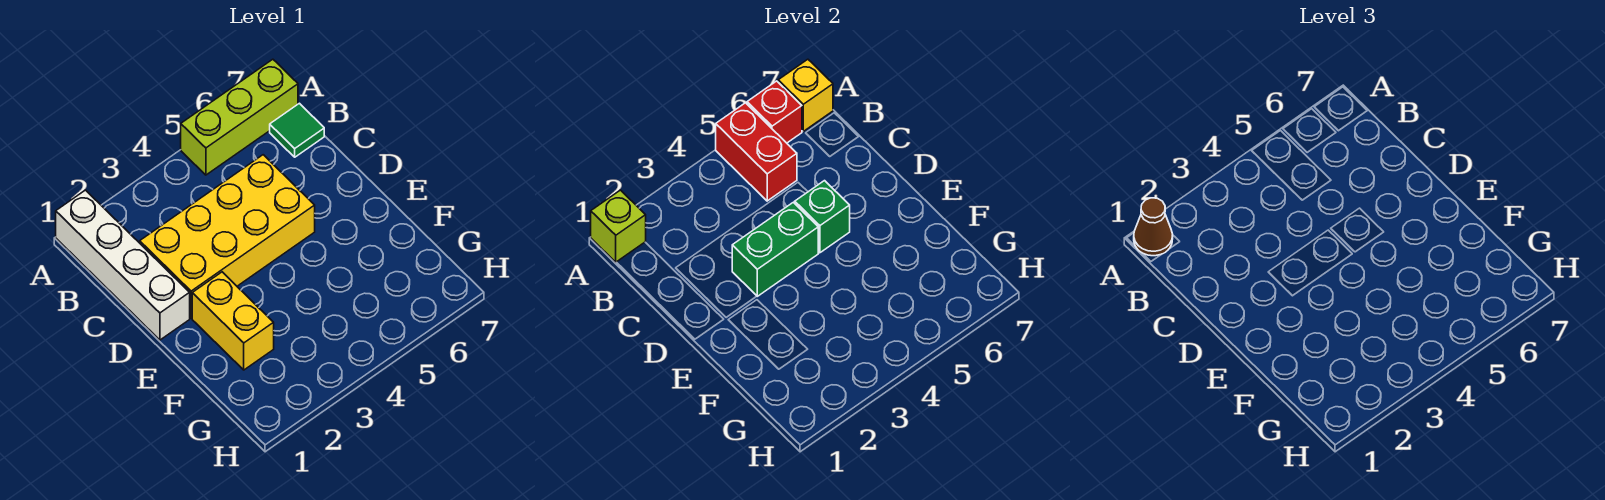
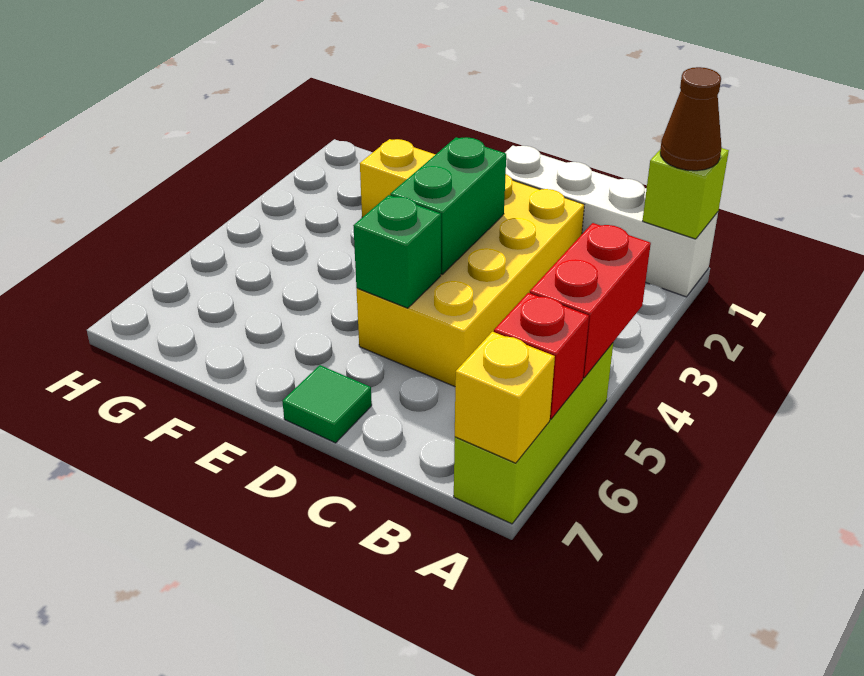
red 1x2 brick [716,103,797,201] -> red 1x2 brick turned to [530,223,651,378]
green 1x1 tile [270,103,324,157] -> green 1x1 tile moved to [282,365,372,443]

